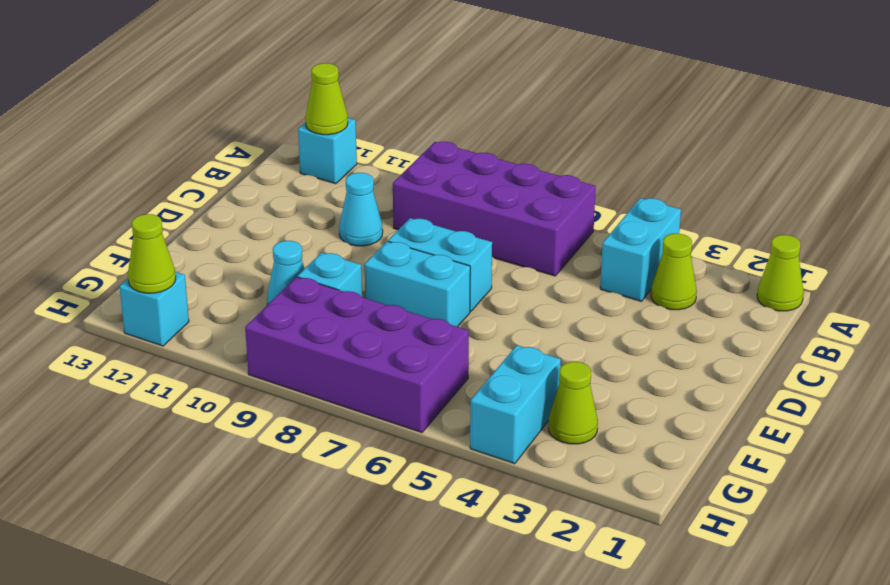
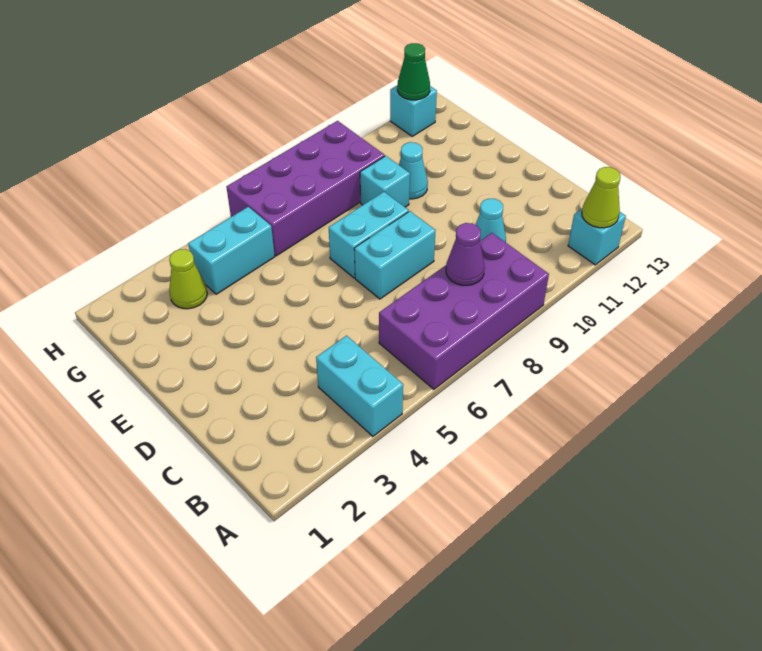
lime 1x1 cone [757,235,804,311] -> none
lime 1x1 cone [651,234,697,310] -> none
none -> purple 1x1 cone [446,223,485,285]
cyan 1x2 brick [470,345,561,464] -> cyan 1x2 brick turned to [188,207,275,294]
lime 1x1 cone [128,214,176,293] -> green 1x1 cone [397,43,430,100]

